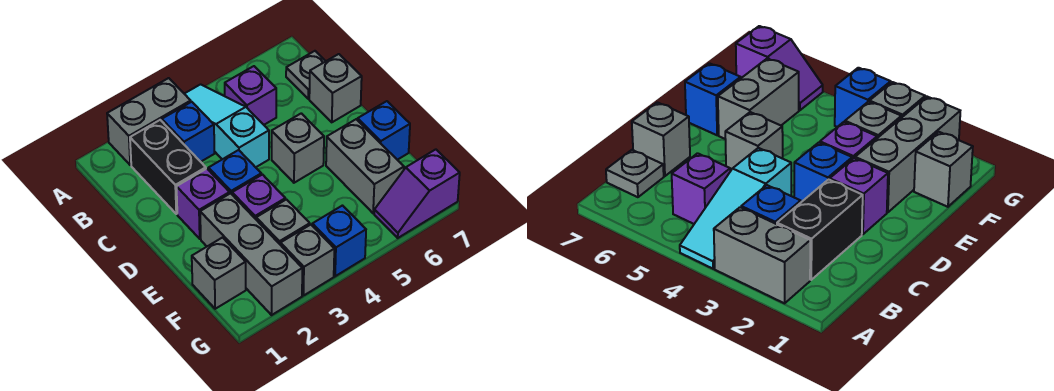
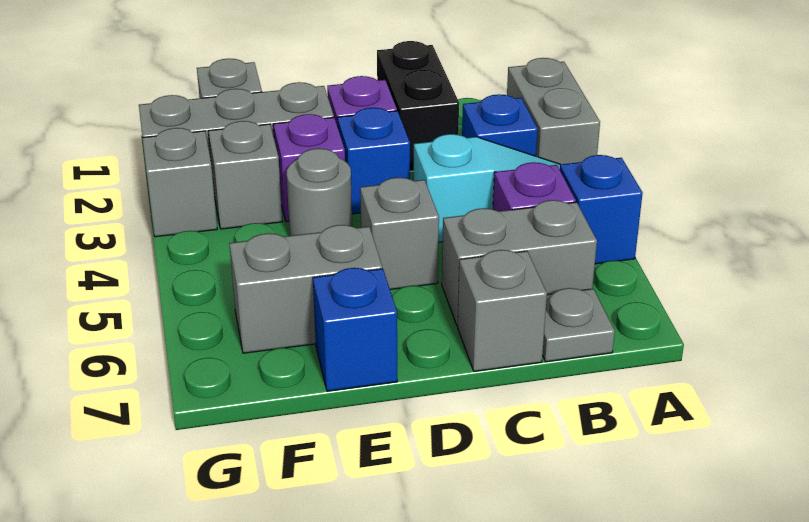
black 1x2 brick [130,120,206,214] -> black 1x2 brick turned to [377,41,459,171]
none -> grey 1x2 brick [442,200,597,326]
none -> grey 1x1 round brick [287,148,352,236]
blue 1x1 brick [312,206,366,276] -> blue 1x1 brick moved to [560,155,643,264]
purple 1x2 slope [374,149,460,238] -> none

